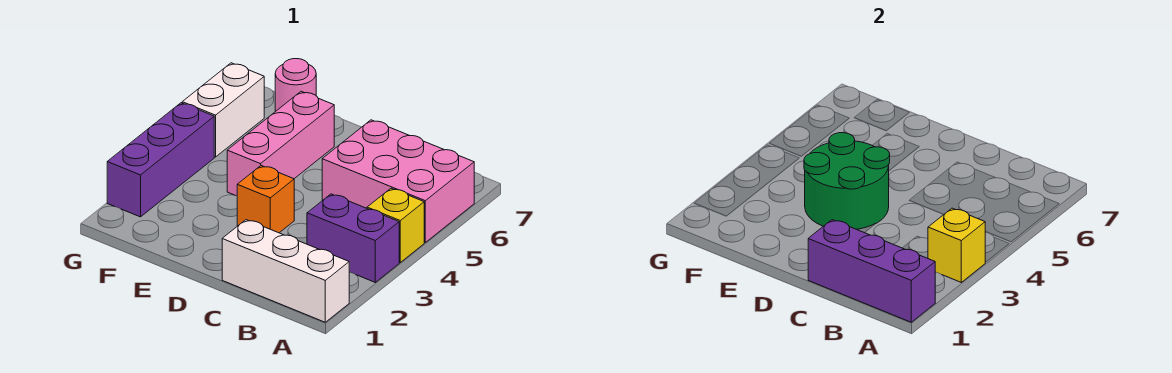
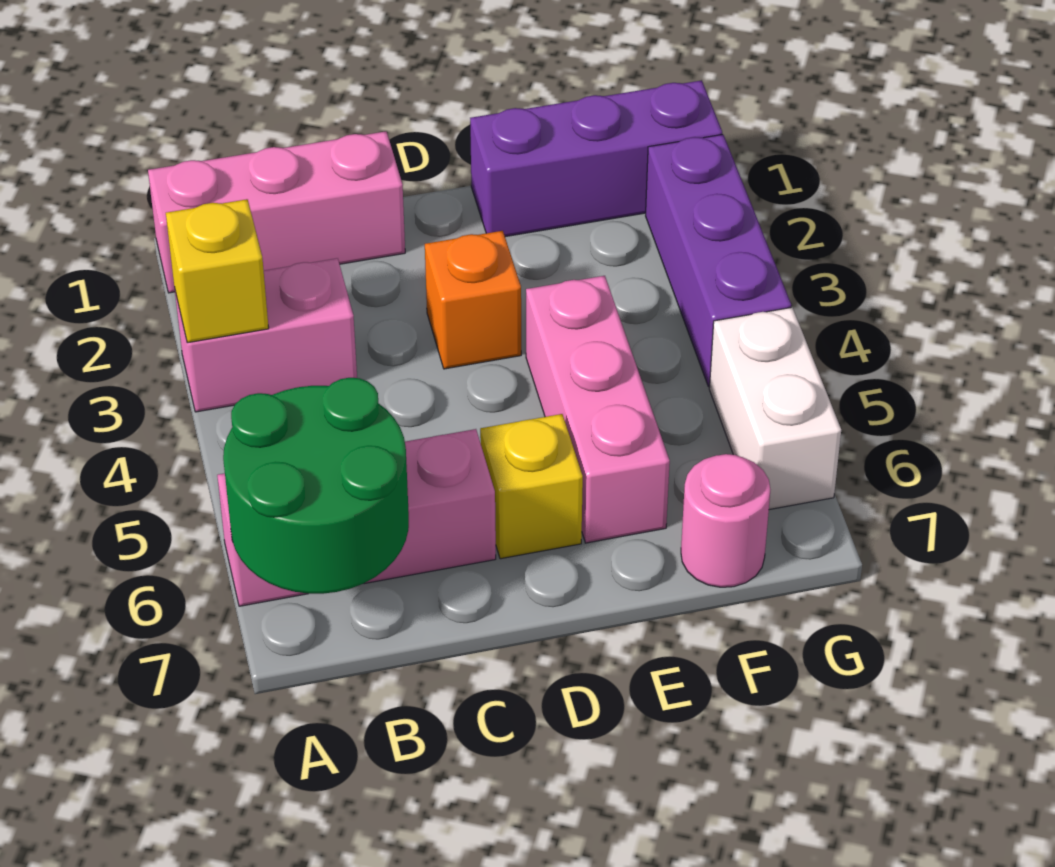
white 1x3 brick [222,220,349,322] -> pink 1x3 brick [148,131,405,293]
purple 1x3 brick [808,220,935,322] -> purple 1x3 brick moved to [470,80,722,237]
purple 1x2 brick [307,194,399,282] -> pink 1x2 brick [174,258,357,412]
yellow 1x1 brick [367,188,424,262] -> yellow 1x1 brick moved to [480,414,583,559]
pink 2x3 brick [322,120,474,242] -> pink 1x3 brick [217,429,496,606]
green 2x2 round brick [804,133,890,229] -> green 2x2 round brick moved to [223,378,409,594]

